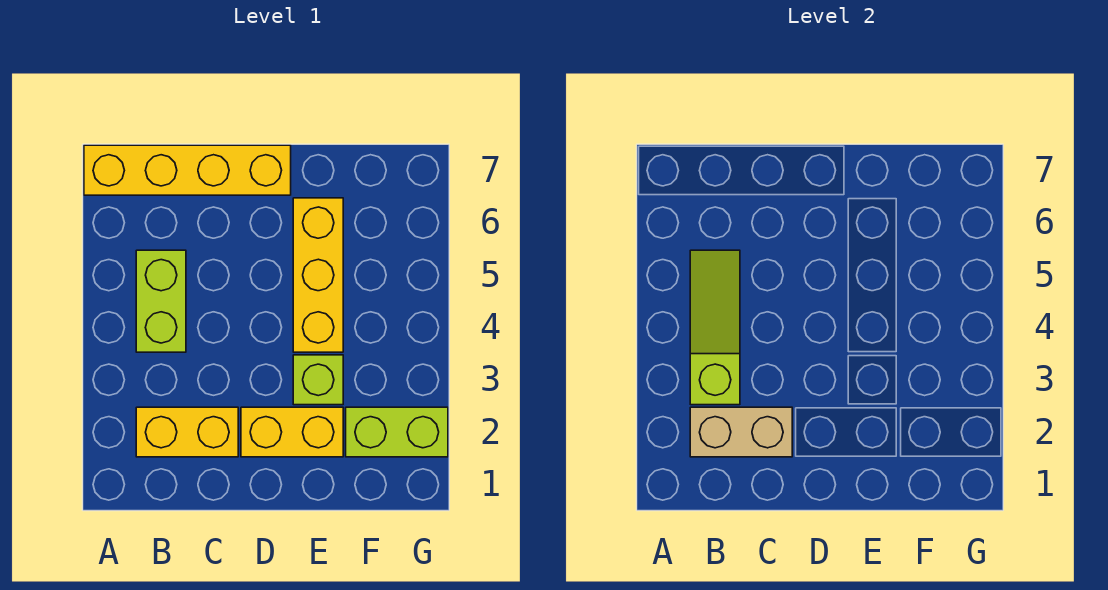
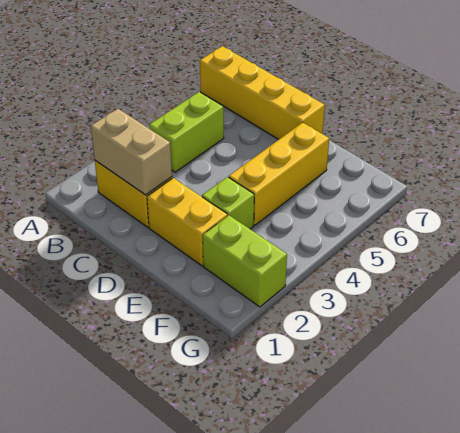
lime 1x3 slope [690,250,740,405] -> none

